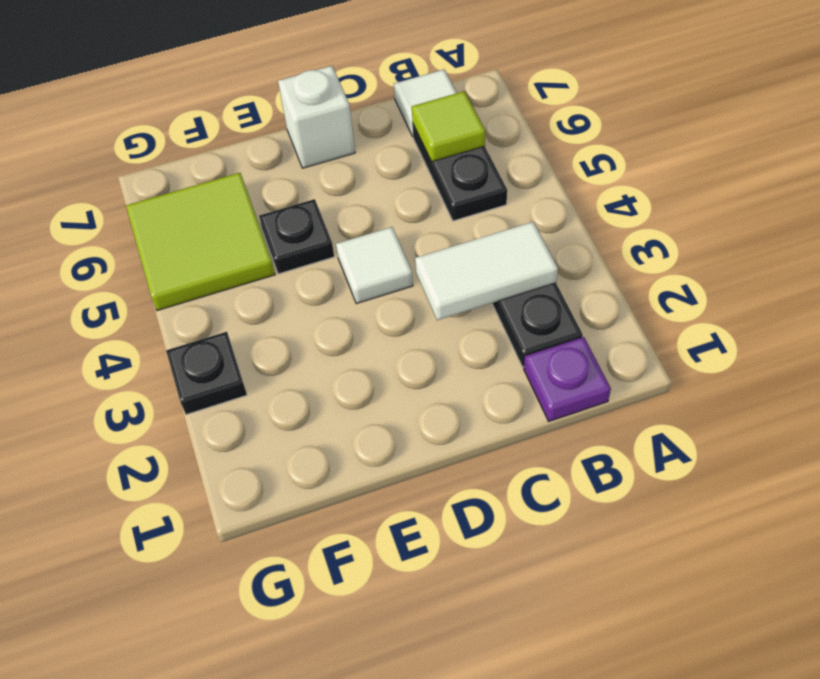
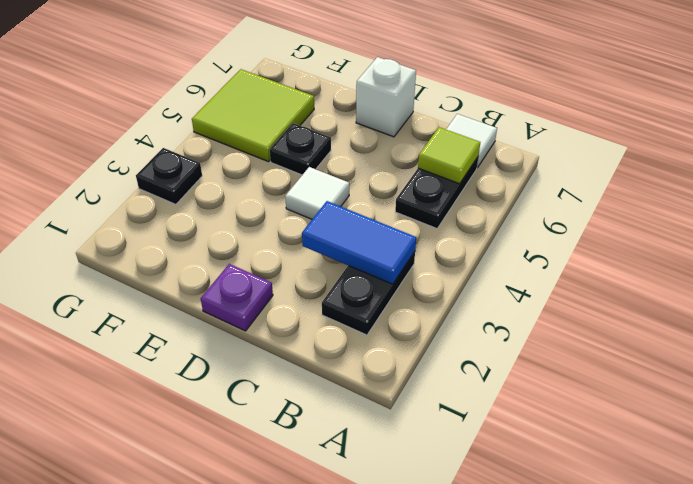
purple 1x1 plate [524,337,611,421] -> purple 1x1 plate moved to [201,264,273,331]
white 1x2 tile [415,222,558,320] -> blue 1x2 tile [302,201,416,284]

